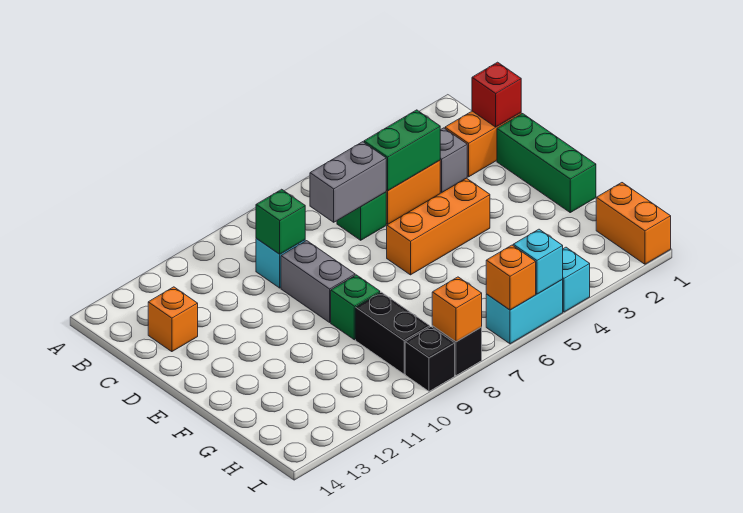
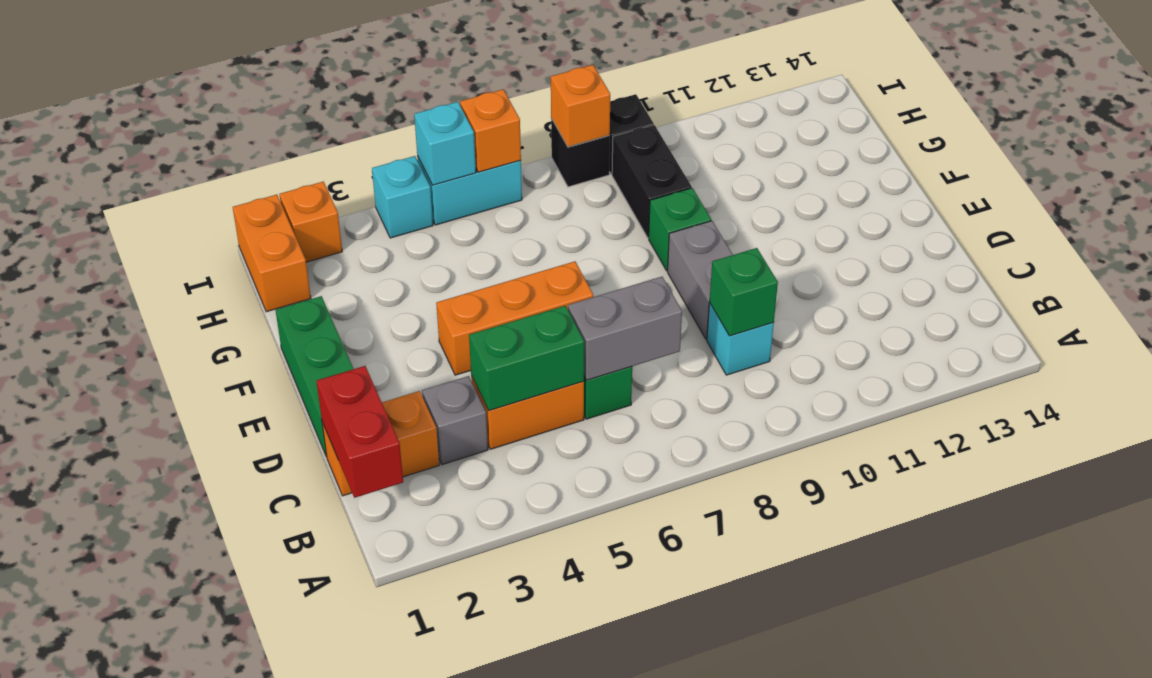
red 1x1 brick [472,62,521,127] -> red 1x2 brick [317,366,403,498]
orange 1x1 brick [148,287,198,352] -> orange 1x1 brick moved to [280,182,342,262]

